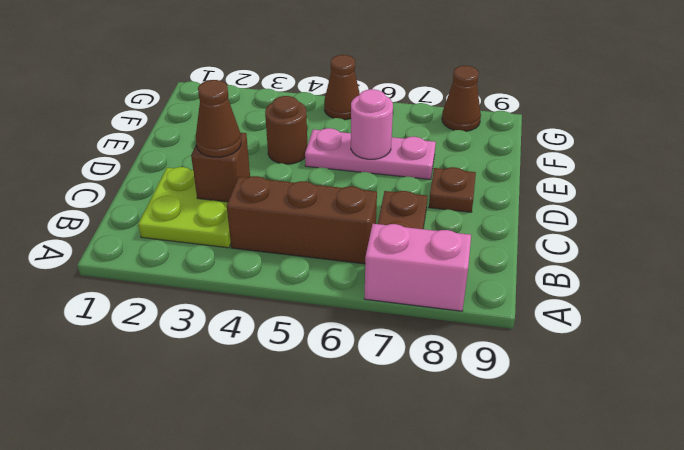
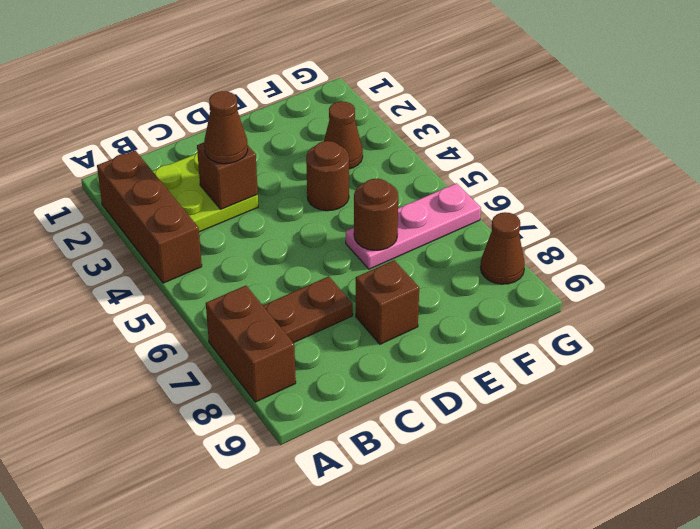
pink 1x2 brick [364,224,471,311] -> brown 1x2 brick [206,286,296,402]
brown 1x3 brick [227,176,377,264] -> brown 1x3 brick moved to [97,151,202,283]
brown 1x1 plate [429,167,476,212] -> brown 1x1 brick [356,260,419,344]
pink 1x3 plate [305,128,436,180] -> pink 1x3 plate turned to [346,183,481,269]
pink 1x1 round brick [351,89,393,159] -> brown 1x1 round brick [354,179,398,250]
brown 1x1 cone [324,55,360,120] -> brown 1x1 cone moved to [324,102,363,169]

